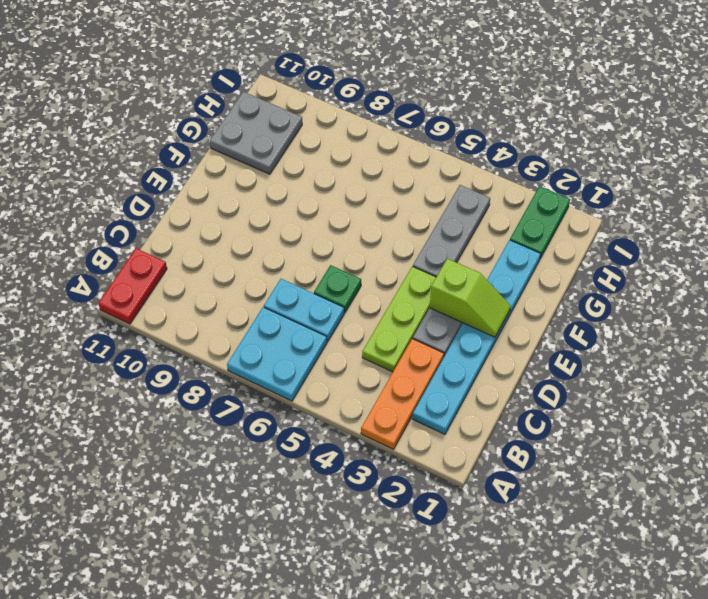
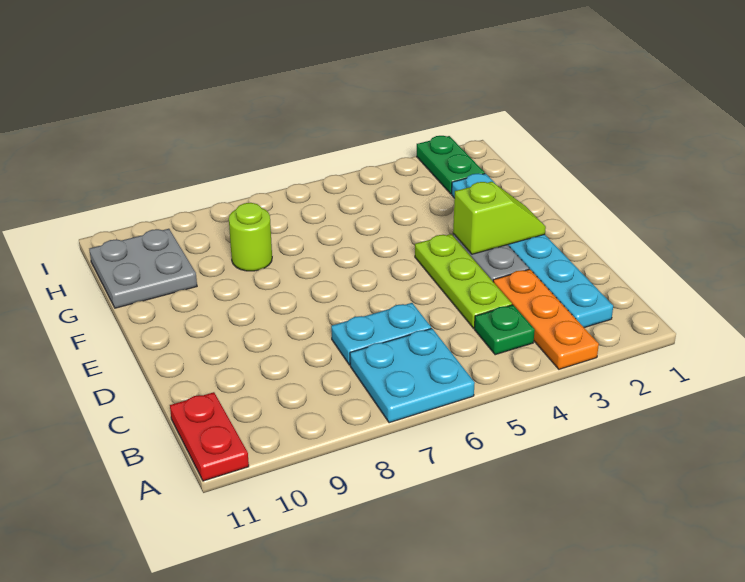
green 1x1 plate [314,265,361,313] -> green 1x1 plate moved to [474,305,535,355]
grey 1x3 plate [413,185,490,277] -> none
none -> lime 1x1 round brick [229,203,272,271]

